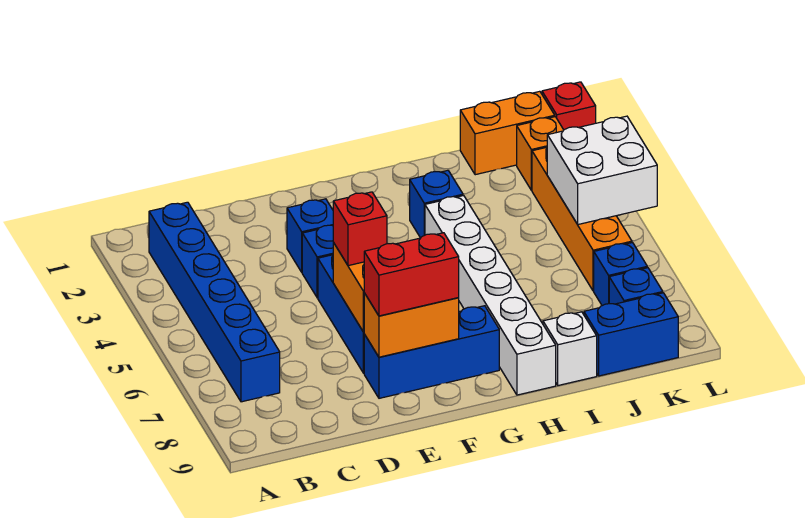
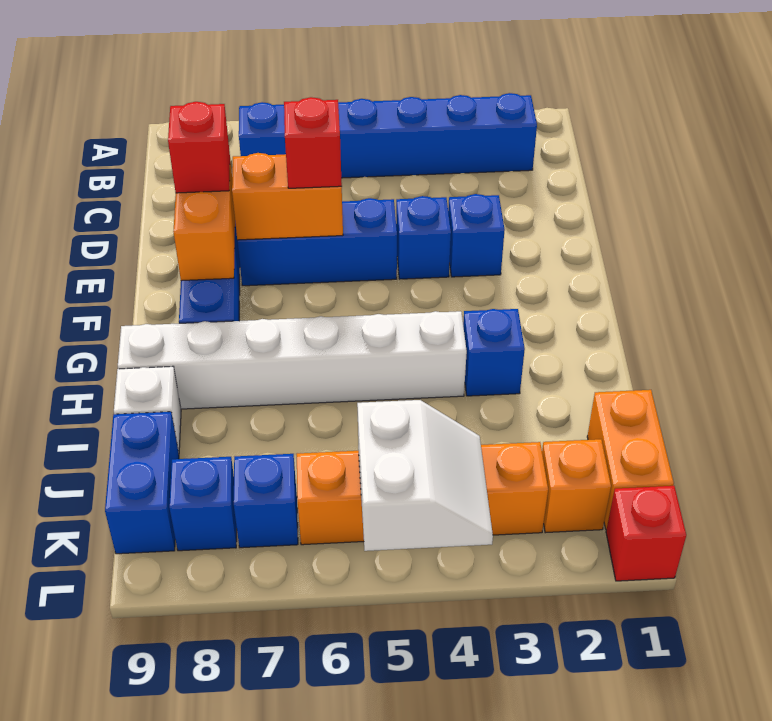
red 1x2 brick [364,233,459,316] -> red 1x1 brick [168,102,230,193]
white 2x2 brick [547,116,657,224] -> white 2x2 slope [357,400,493,551]

